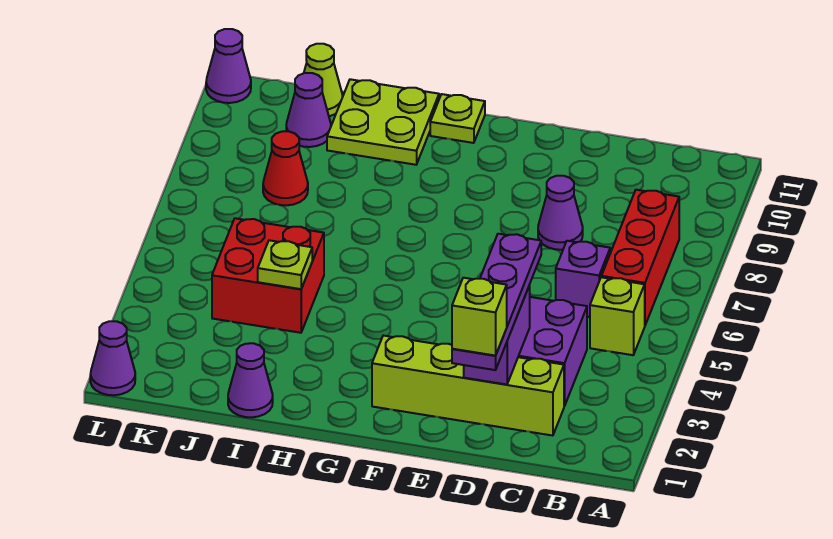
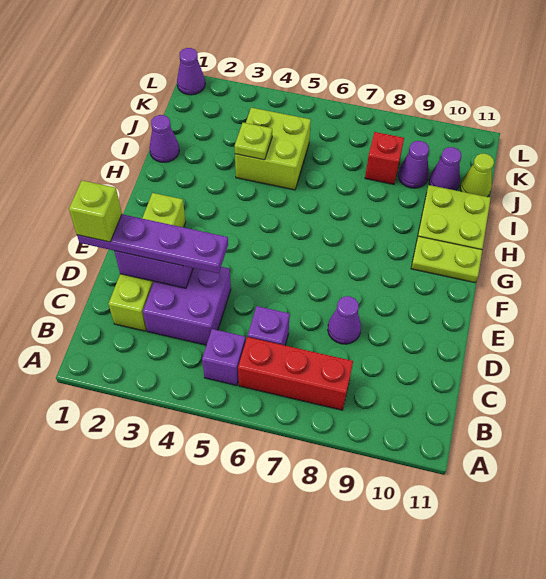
lime 1x1 brick [590,277,645,355] -> purple 1x1 brick [202,329,246,386]
lime 1x1 plate [430,94,485,143] -> lime 1x2 plate [411,236,482,283]
red 2x2 brick [212,218,324,333] -> lime 2x2 brick [235,108,311,190]
red 1x1 cone [263,131,308,205] -> red 1x1 brick [365,132,404,184]
purple 1x1 cone [206,29,251,103] -> purple 1x1 cone moved to [398,141,429,188]

